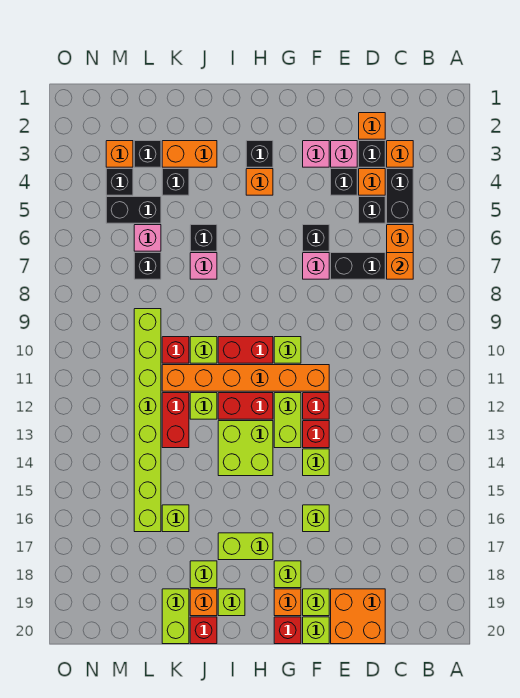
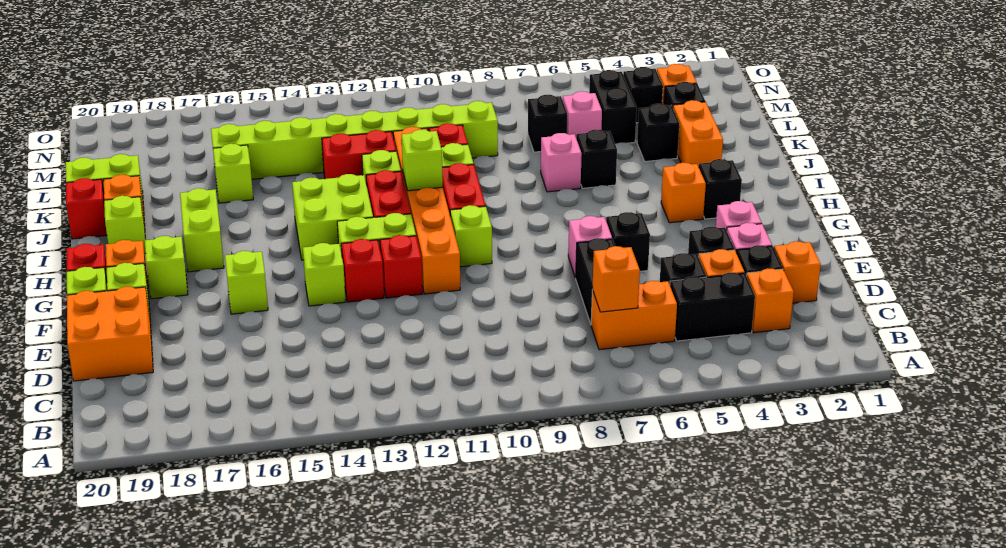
lime 1x1 brick [190,561,217,588] -> lime 1x1 brick moved to [402,130,443,191]

